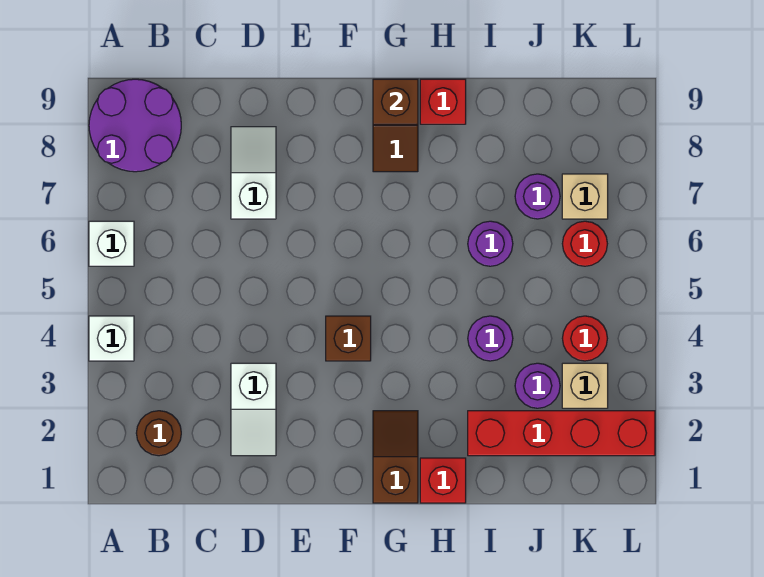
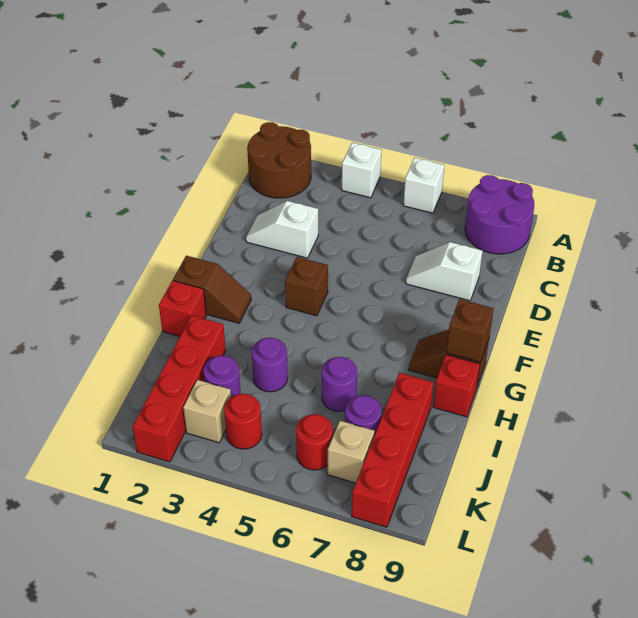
brown 1x1 round brick [136,411,181,456] -> brown 2x2 round brick [247,122,311,198]
white 1x2 slope [231,127,276,219] -> white 1x2 slope turned to [406,242,483,301]
none -> red 1x4 brick [352,373,434,527]

